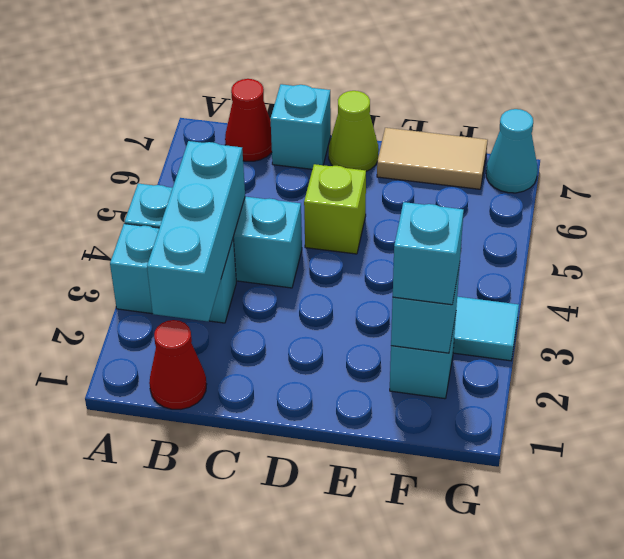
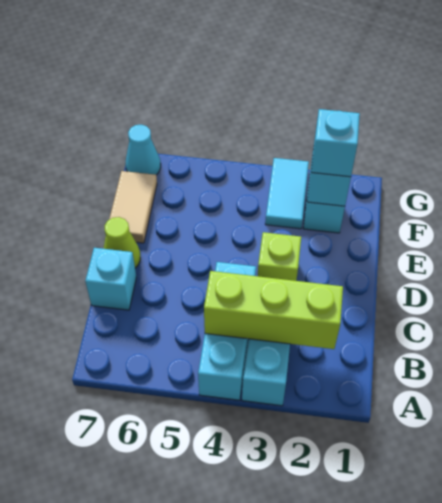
red 1x1 cone [149,320,207,409] -> none
cyan 1x3 brick [147,141,245,321] -> lime 1x3 brick [204,271,343,349]
red 1x1 cone [225,79,272,161] -> none
lime 1x1 brick [304,164,366,254] -> lime 1x1 brick moved to [258,232,301,281]

